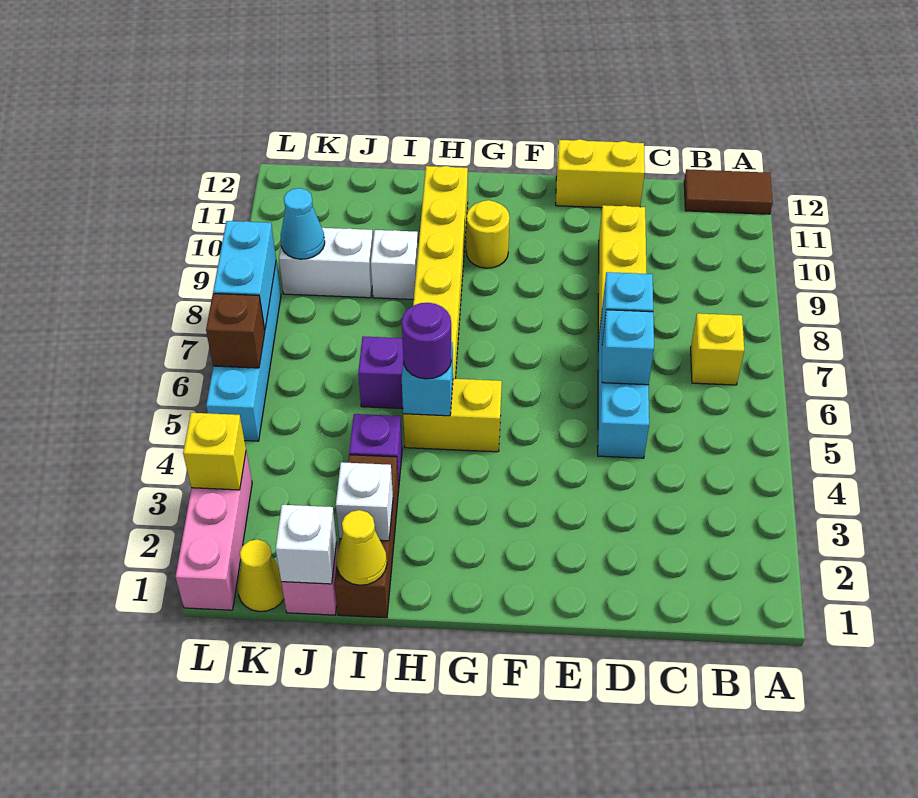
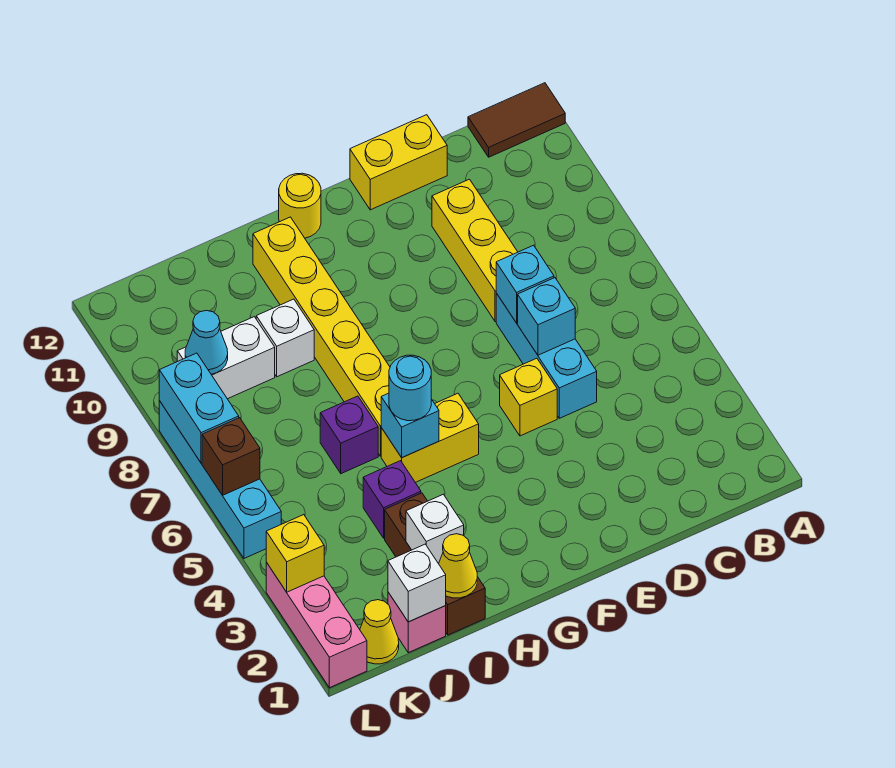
yellow 1x1 brick [691,313,744,385] -> yellow 1x1 brick moved to [500,358,557,436]
yellow 1x1 round brick [466,200,510,268] -> yellow 1x1 round brick moved to [279,173,321,238]
purple 1x1 round brick [402,303,451,379] -> cyan 1x1 round brick [389,355,431,421]

